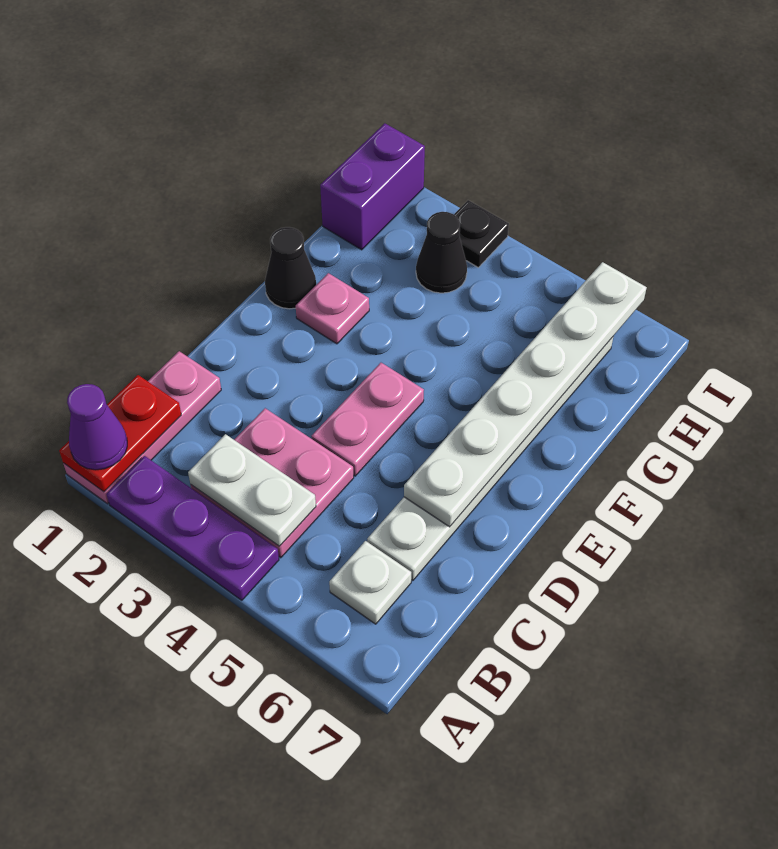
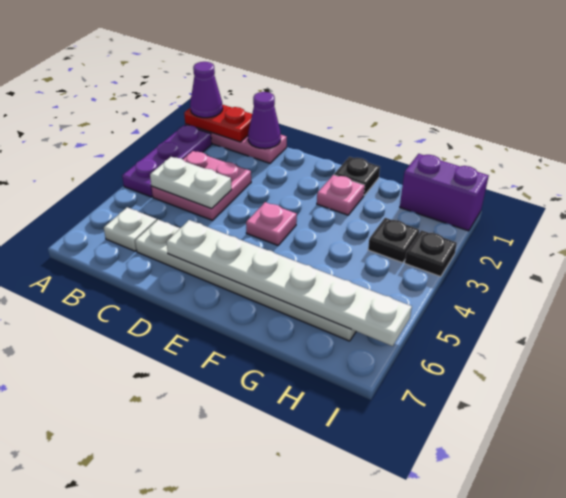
white 1x2 plate [188,434,316,546] -> white 1x2 plate turned to [150,157,232,209]
none -> purple 1x1 cone [248,92,281,149]
pink 1x2 plate [311,363,424,476] -> pink 1x1 plate [246,202,297,245]
black 1x1 cone [265,227,316,309] -> black 1x1 plate [334,157,380,195]
black 1x1 cone [416,212,467,293] -> black 1x1 plate [368,218,419,263]

